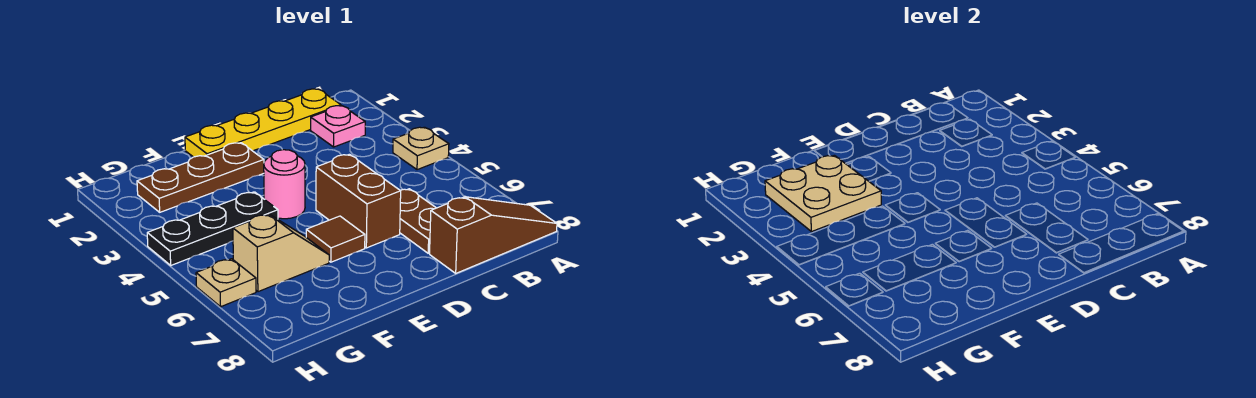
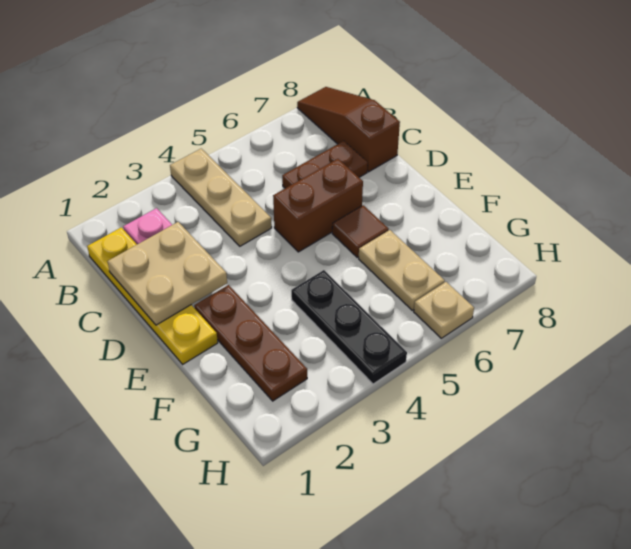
tan 1x1 plate [393,127,449,170] -> tan 1x3 plate [170,149,272,246]
pink 1x1 round brick [264,150,305,219] -> none
tan 2x2 plate [765,155,881,232] -> tan 2x2 plate moved to [107,222,227,325]
tan 1x2 slope [233,214,329,292] -> tan 1x2 plate [359,230,445,310]

